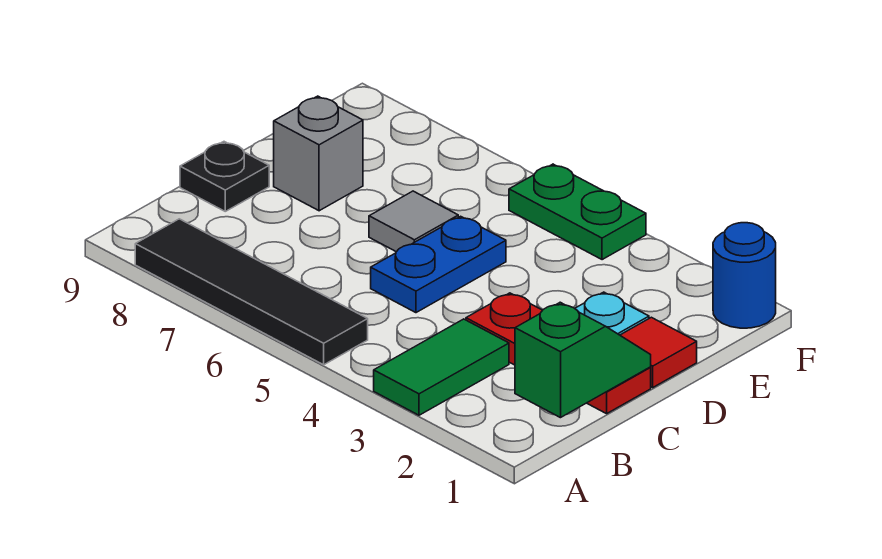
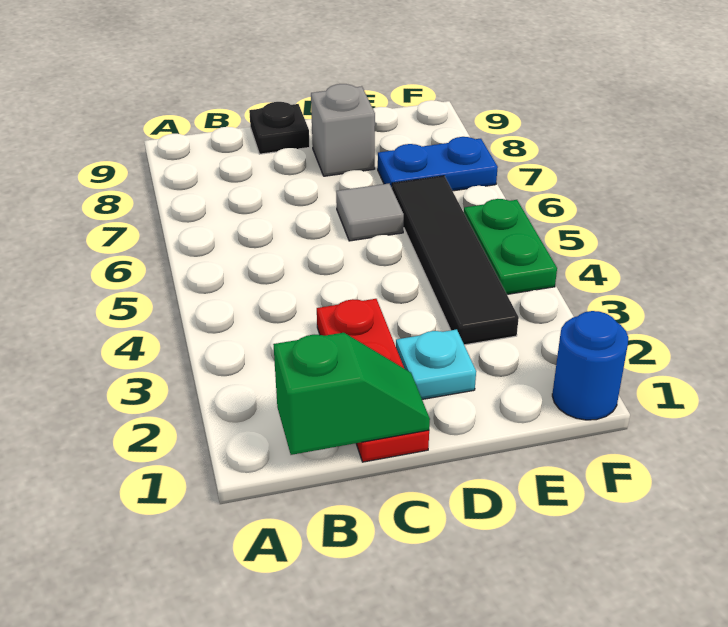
green 1x2 tile [374,319,509,415] -> none
black 1x4 tile [135,219,368,365] -> black 1x4 tile moved to [392,176,519,345]
blue 1x2 plate [371,216,506,313] -> blue 1x2 plate moved to [378,137,498,191]
red 1x1 tile [620,317,697,387] -> none

